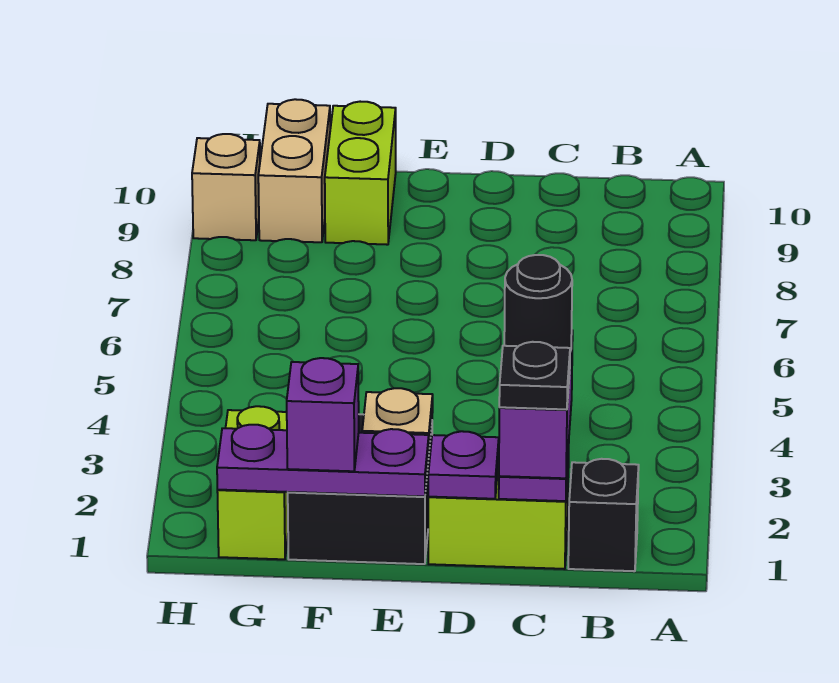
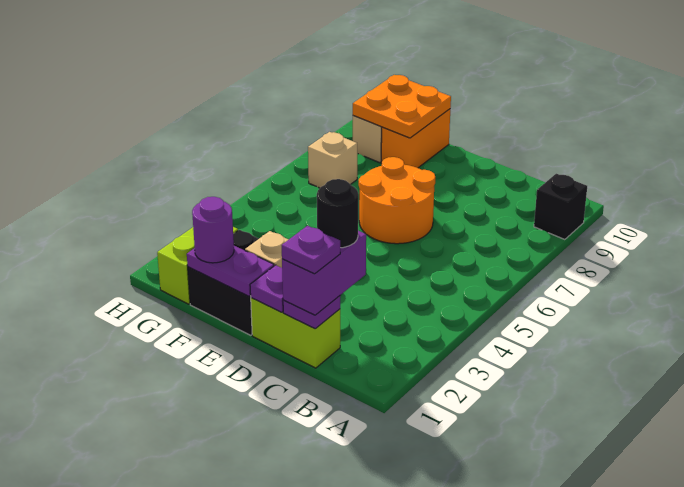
black 1x1 brick [568,459,639,571] -> black 1x1 brick moved to [534,174,587,240]
black 1x1 plate [499,342,570,409] -> purple 1x1 plate [282,226,340,274]
none -> orange 2x2 round brick [359,157,435,244]
purple 1x3 plate [217,425,429,496] -> purple 1x2 plate [187,246,274,296]
purple 1x1 brick [287,358,359,471] -> purple 1x1 round brick [192,197,234,263]
lime 1x2 brick [325,102,396,245] -> orange 1x2 brick [381,109,450,168]
none -> orange 2x2 plate [353,75,451,138]
tan 1x1 brick [192,134,260,240] -> tan 1x1 brick moved to [308,132,357,188]

